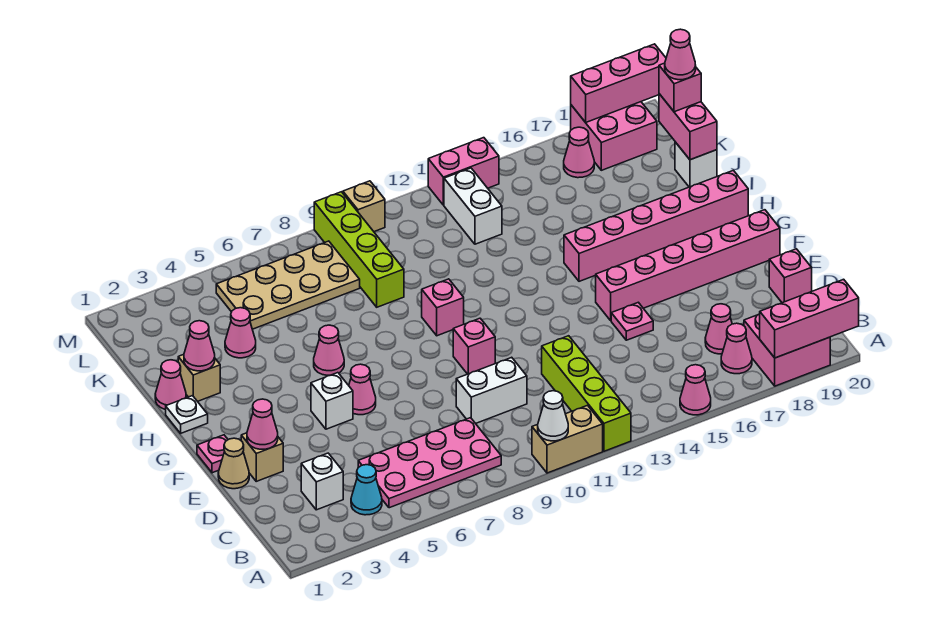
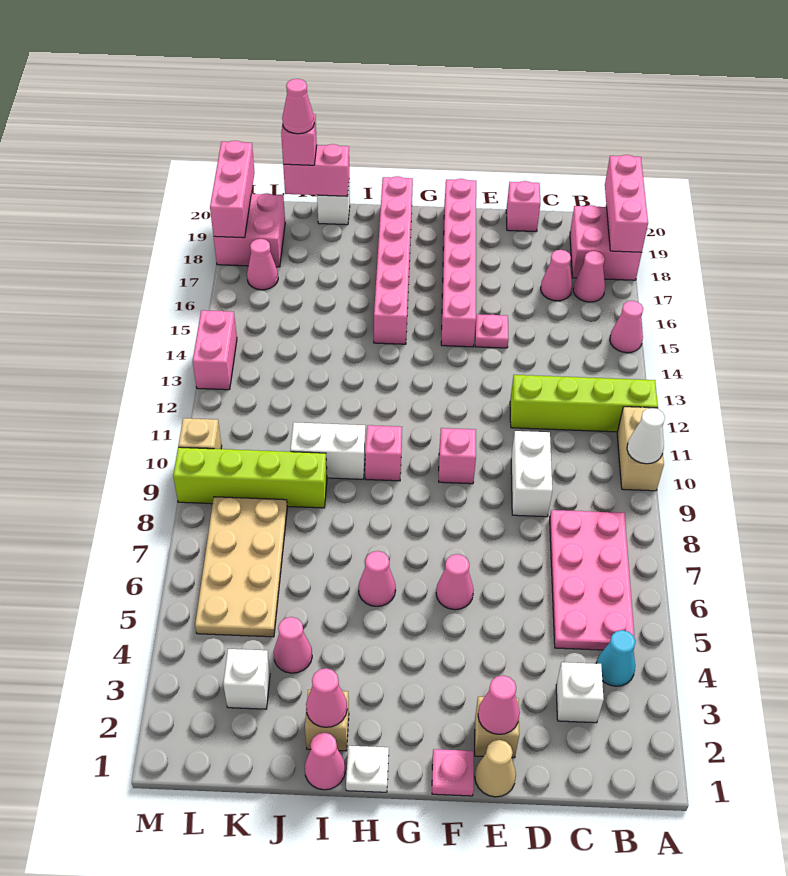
white 1x1 brick [311,373,353,429] -> white 1x1 brick moved to [223,649,270,709]
white 1x2 brick [444,168,502,244] -> white 1x2 brick moved to [290,422,365,479]

